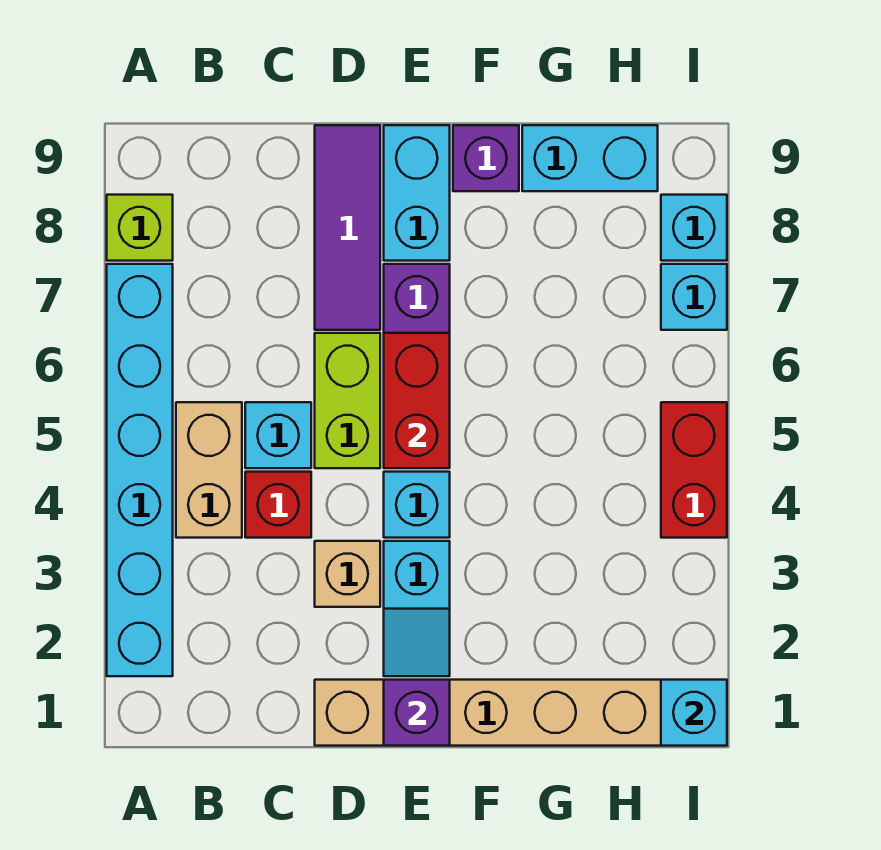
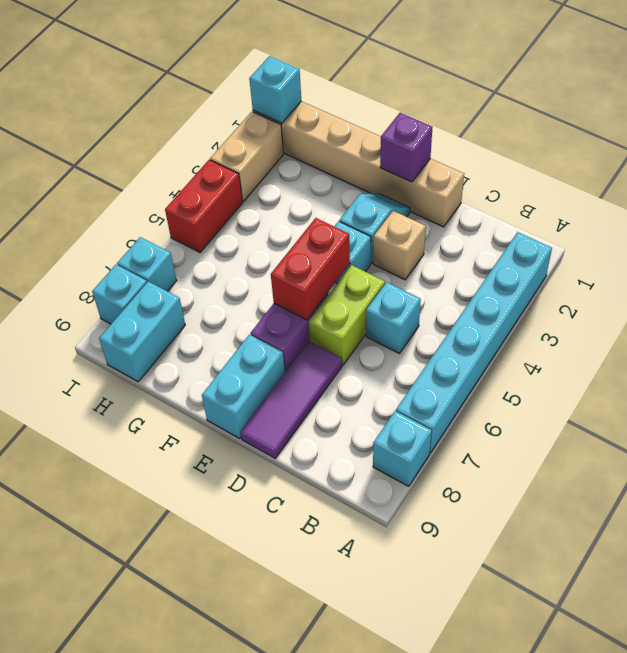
lime 1x1 brick [107,195,173,261] -> cyan 1x1 brick [373,411,432,486]
tan 1x2 brick [176,402,242,538] -> tan 1x2 brick moved to [210,112,284,201]
red 1x1 brick [245,472,311,538] -> none
purple 1x1 brick [453,125,519,191] -> none
cyan 1x2 brick [522,125,658,191] -> cyan 1x2 brick turned to [99,281,185,382]

